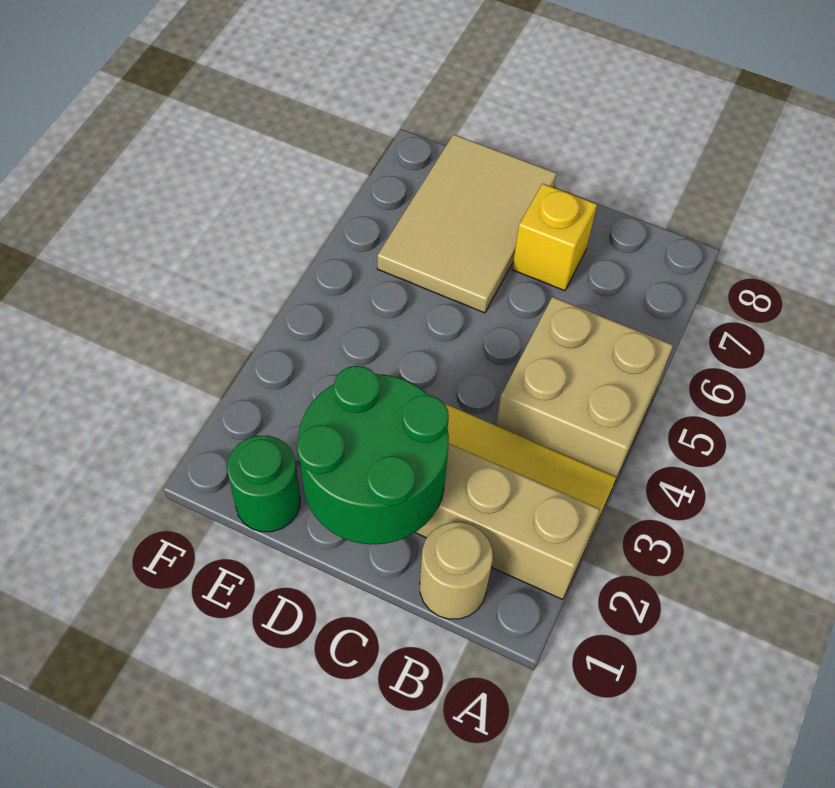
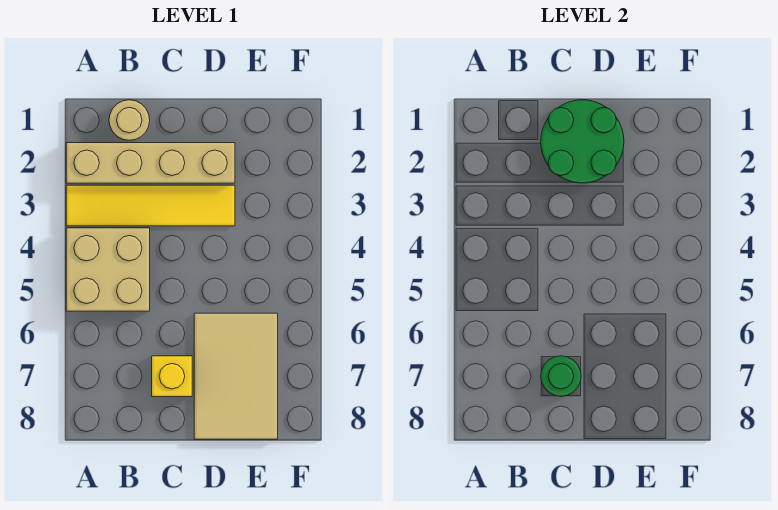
green 1x1 round brick [227,436,300,532] -> green 1x1 round brick moved to [541,356,581,397]

